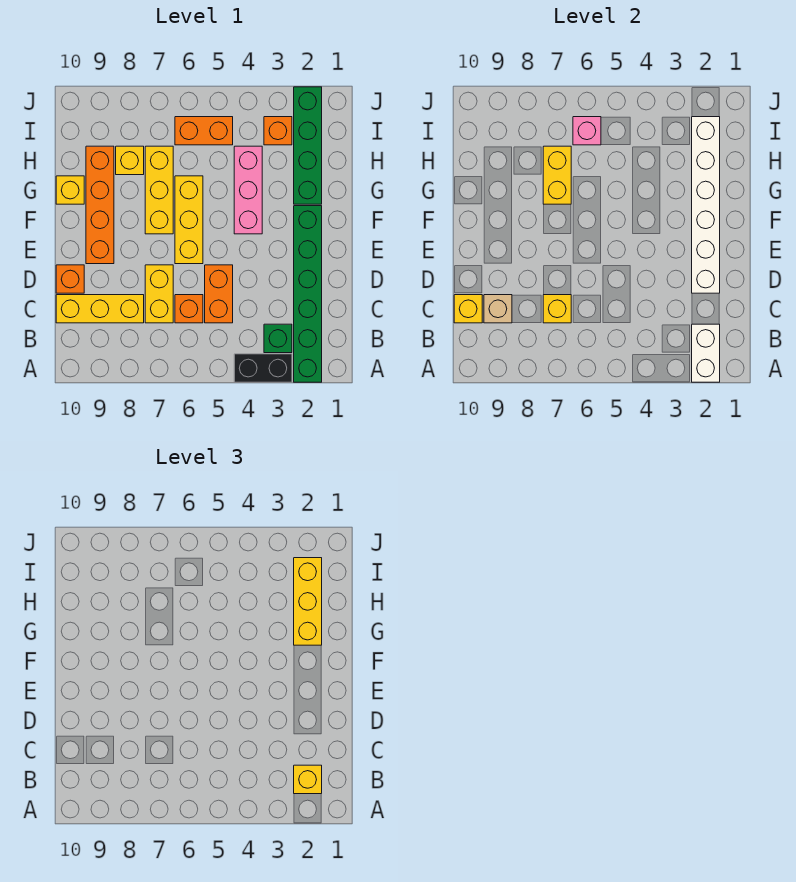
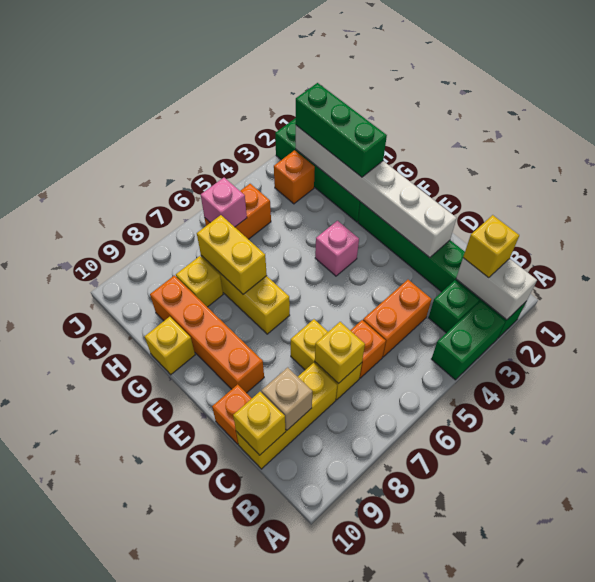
black 1x2 brick [234,354,292,382] -> green 1x2 brick [432,301,505,380]
orange 1x2 brick [205,265,233,323] -> orange 1x2 brick turned to [363,280,432,357]
yellow 1x3 brick [175,176,203,264] -> none
pink 1x3 brick [234,146,262,234] -> pink 1x1 brick [315,221,359,276]
yellow 1x3 brick [294,558,322,645] -> green 1x3 brick [296,83,387,177]

